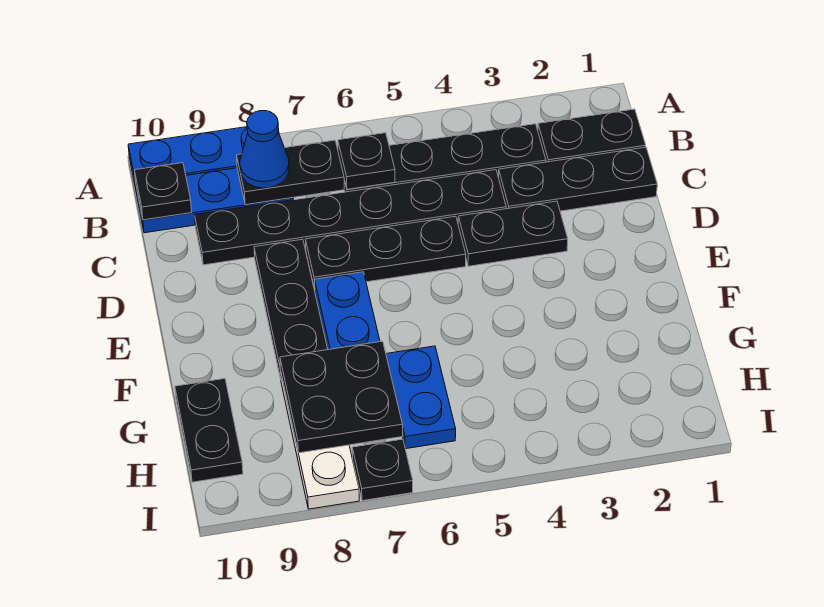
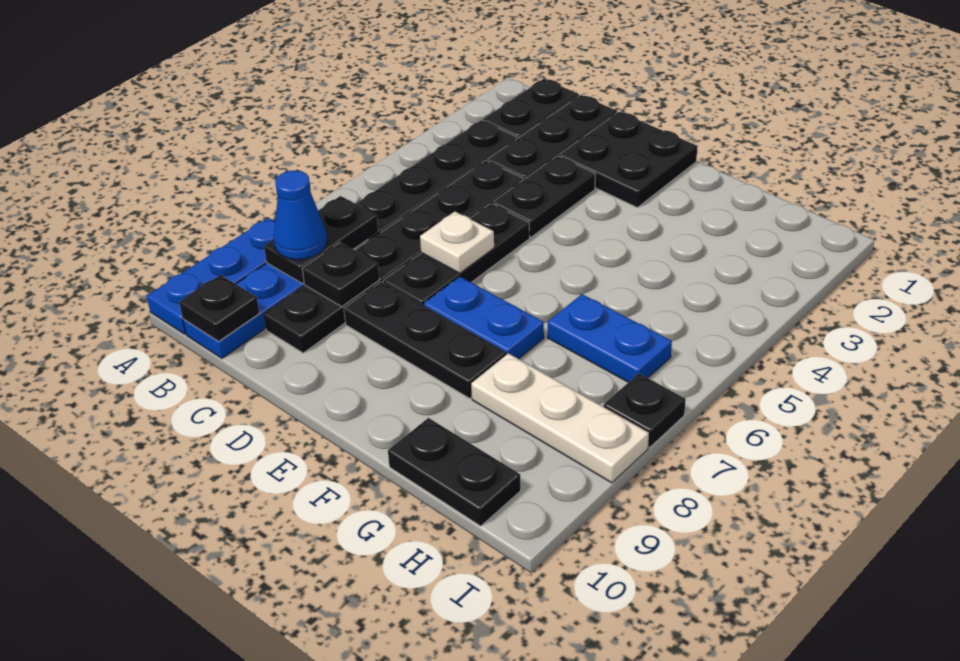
black 1x1 plate [338,133,395,189] -> black 1x1 plate moved to [302,243,379,307]
none -> white 1x1 plate [420,212,494,273]
black 2x2 plate [280,341,403,453] -> black 2x2 plate moved to [559,112,698,208]

